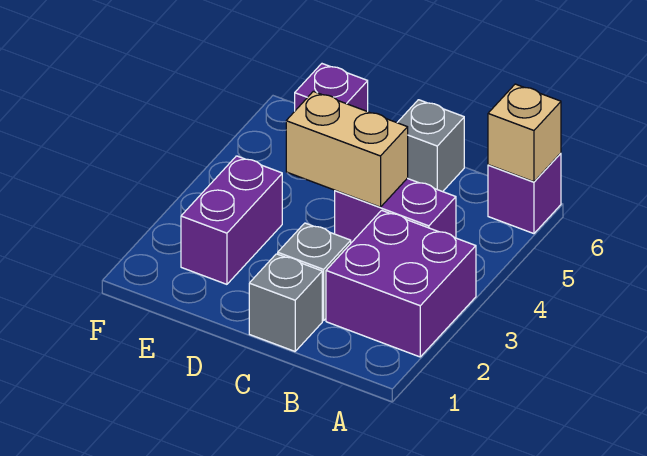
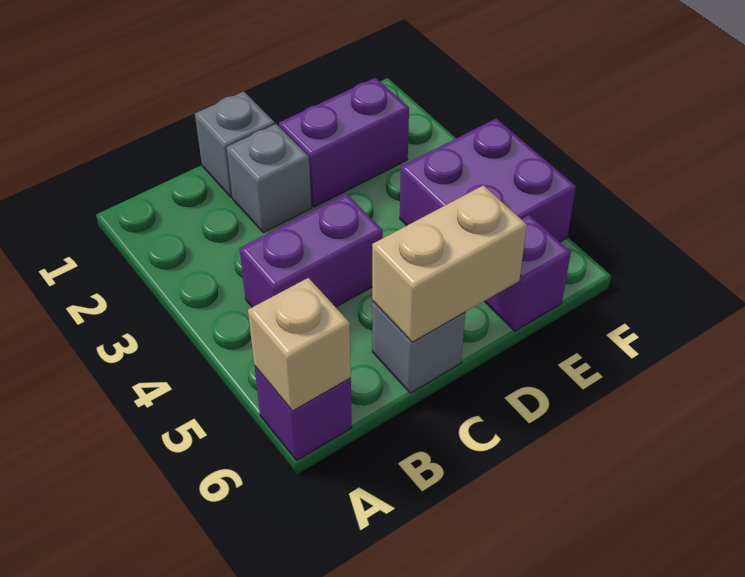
purple 2x2 brick [326,210,476,357] -> purple 2x2 brick moved to [400,119,576,242]
tan 1x2 brick [286,91,408,207] -> tan 1x2 brick moved to [372,185,527,342]
purple 1x2 brick [181,156,282,284] -> purple 1x2 brick turned to [279,78,409,207]

